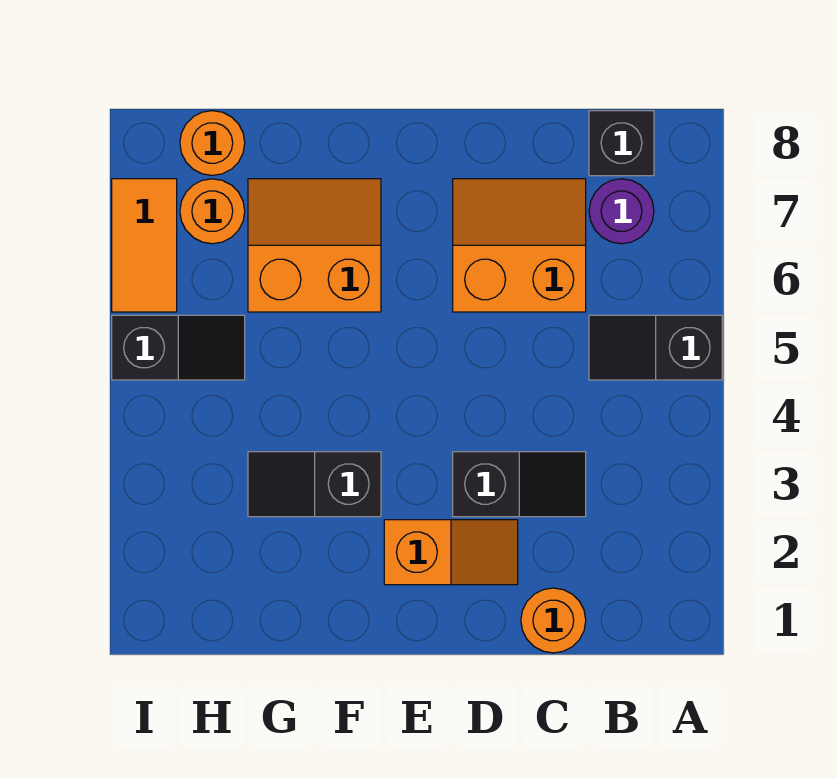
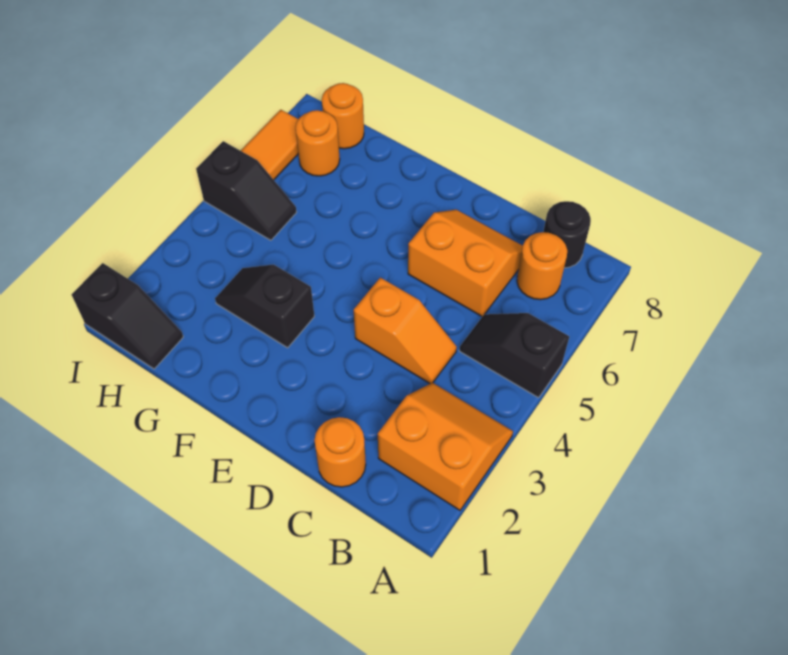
purple 1x1 round brick [589,179,654,244] -> orange 1x1 round brick [517,232,567,300]
black 1x1 brick [589,111,654,176] -> black 1x1 round brick [543,201,591,268]
black 1x2 slope [453,452,586,517] -> black 1x2 slope moved to [72,263,183,369]
orange 1x2 slope [384,520,518,585] -> orange 1x2 slope moved to [354,278,457,384]
orange 2x2 slope [248,179,381,312] -> orange 2x2 slope moved to [378,383,513,510]

